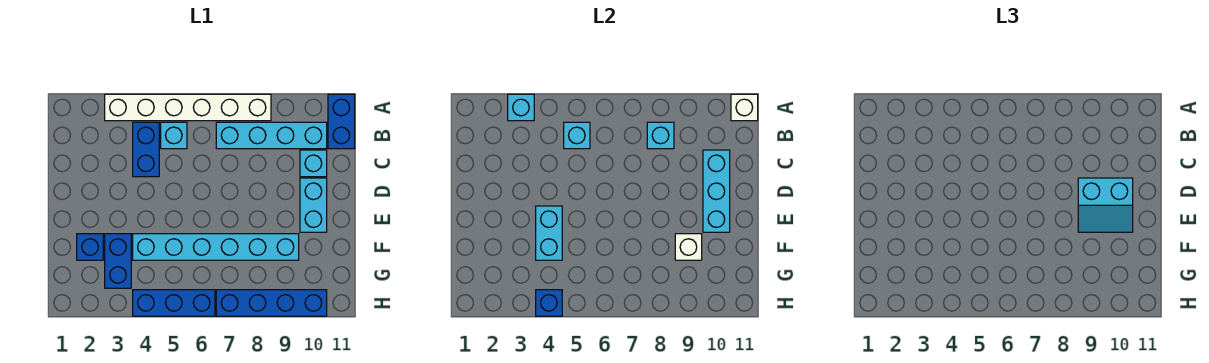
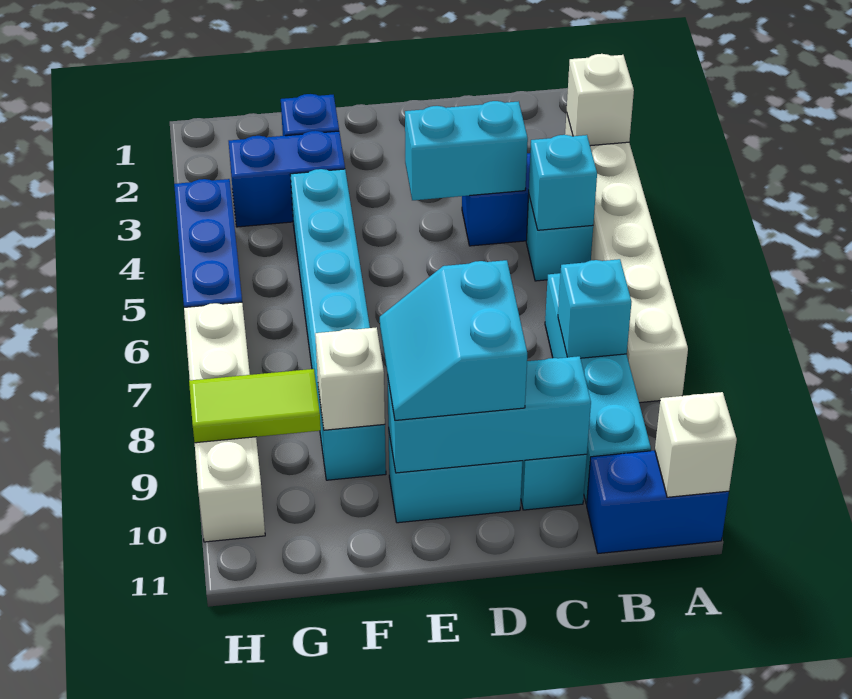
cyan 1x1 brick [508,94,534,121] -> white 1x1 brick [567,54,634,146]
cyan 1x2 brick [536,206,562,260] -> cyan 1x2 brick moved to [405,101,528,200]
none -> lime 1x2 tile [189,369,321,443]
blue 1x1 brick [536,290,562,316] -> none
blue 1x4 brick [216,290,327,316] -> white 1x4 brick [184,302,265,542]

